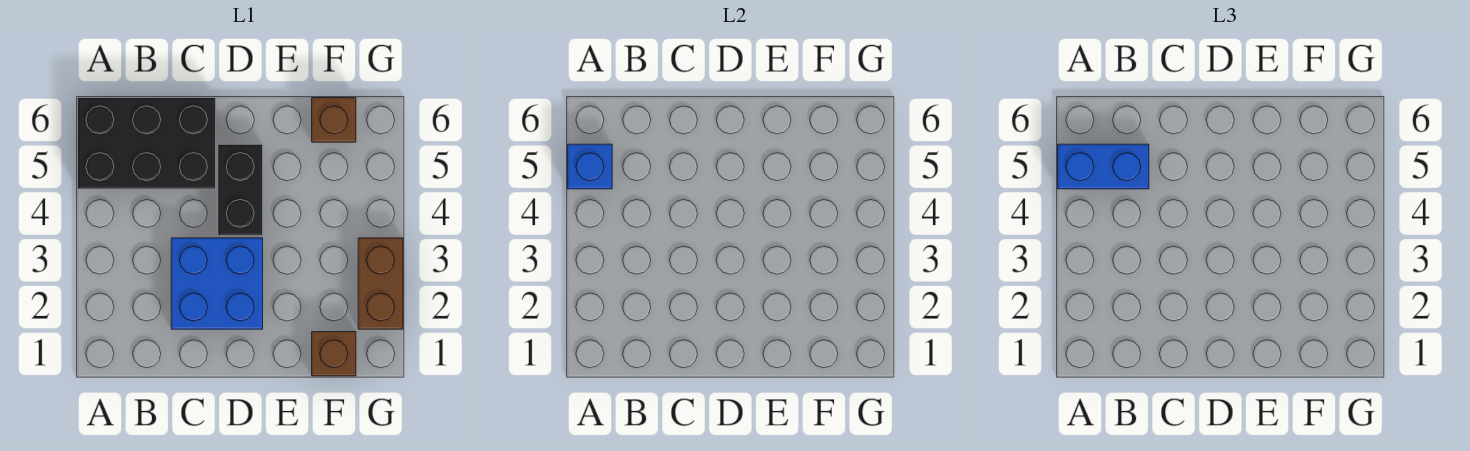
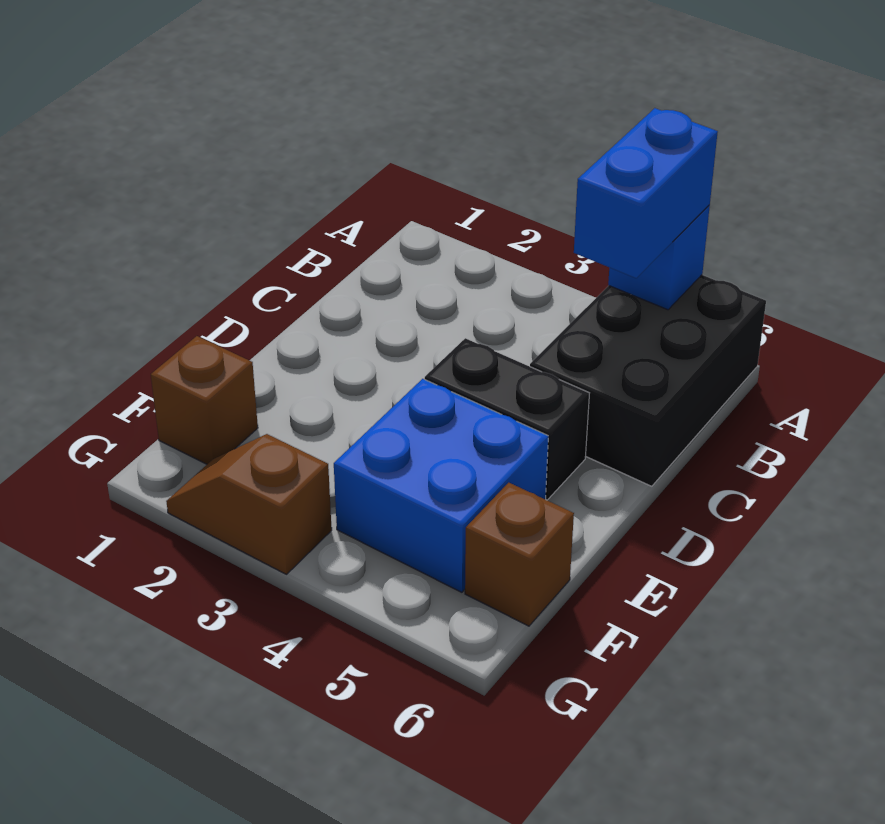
blue 2x2 brick [171,238,263,329] -> blue 2x2 brick moved to [334,379,548,592]
brown 1x2 brick [358,238,403,329] -> brown 1x2 slope [166,434,332,574]

